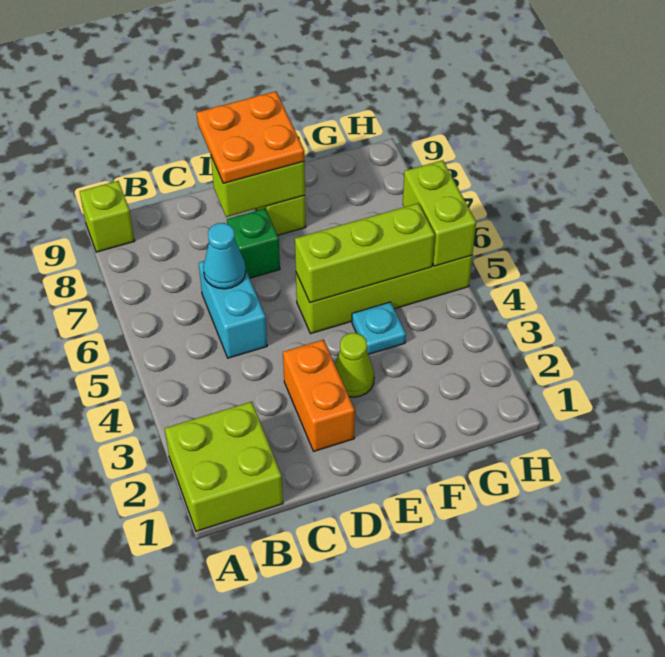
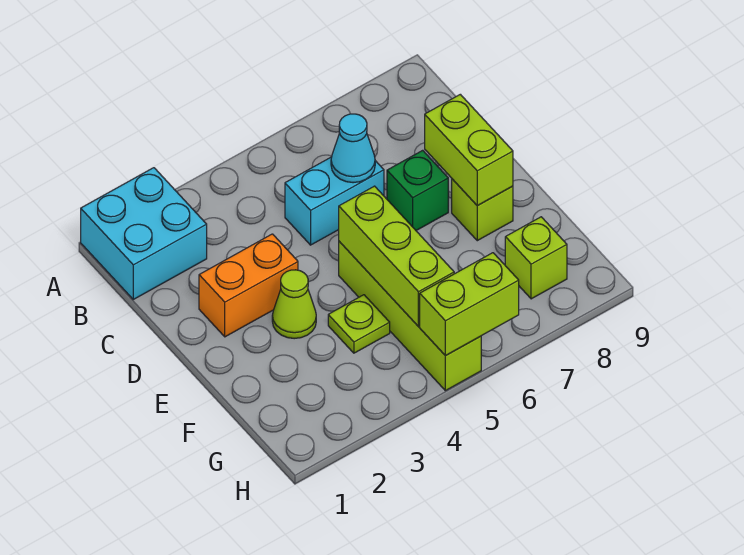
lime 2x2 brick [165,402,283,531] -> cyan 2x2 brick [81,168,207,299]
lime 1x1 brick [80,181,134,252] -> lime 1x1 brick moved to [505,217,567,299]
orange 2x2 plate [197,91,304,183] -> none
cyan 1x1 plate [352,302,406,354] -> lime 1x1 plate [328,295,390,353]

